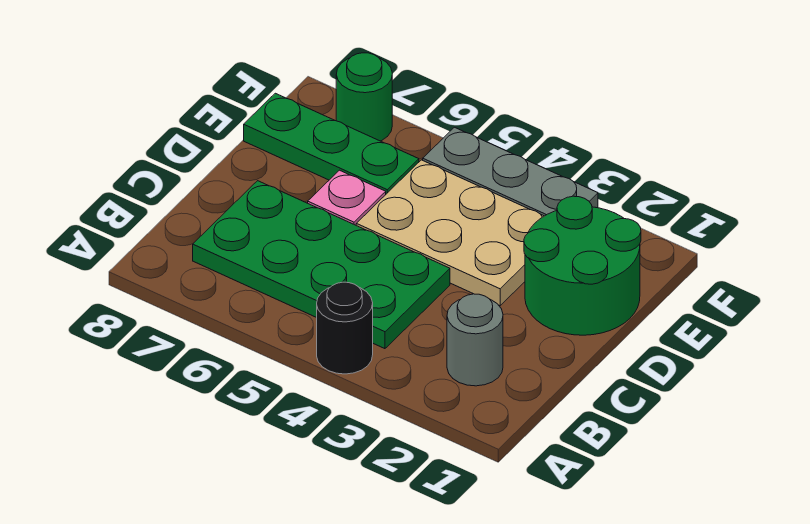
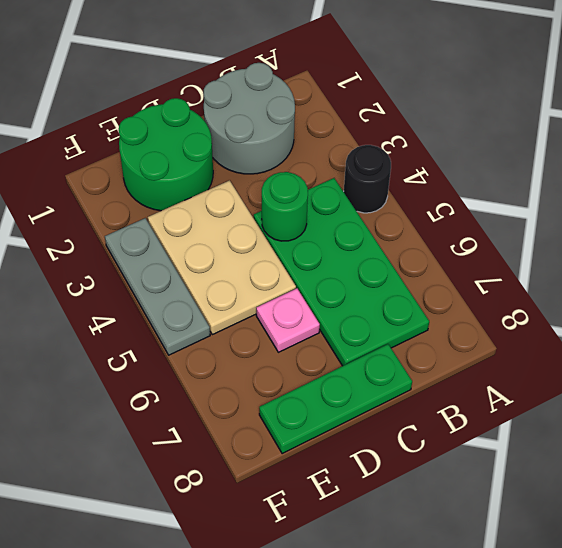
grey 1x1 round brick [447,294,503,386] -> grey 2x2 round brick [203,63,295,174]
green 1x3 plate [244,93,419,194] -> green 1x3 plate turned to [259,344,412,454]
green 1x1 round brick [336,53,392,141] -> green 1x1 round brick moved to [262,172,308,241]

